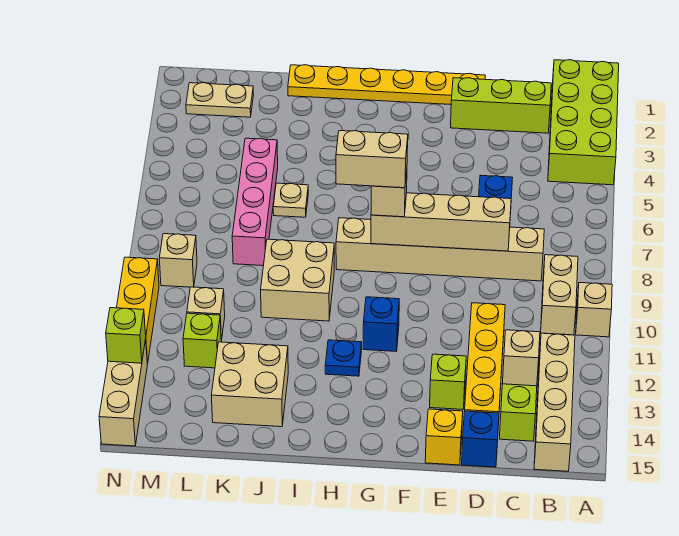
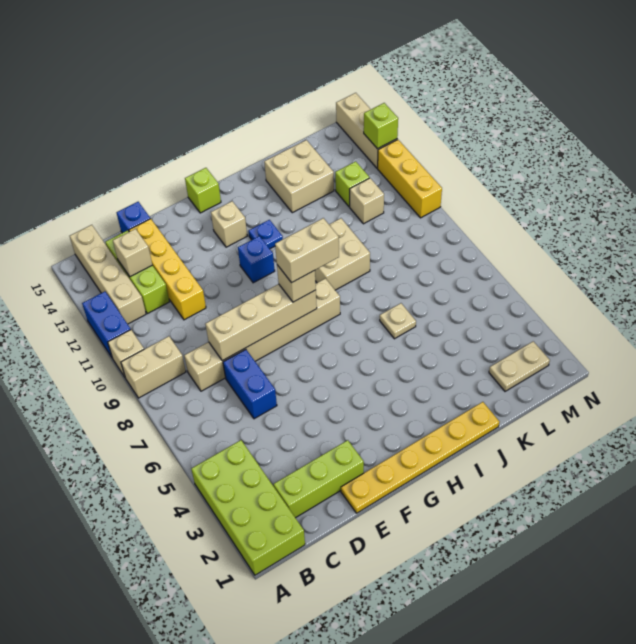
none -> blue 1x2 brick [82,292,131,357]
tan 1x2 brick [541,255,578,335] -> tan 1x2 brick turned to [121,336,186,398]
lime 1x1 brick [430,354,466,409] -> lime 1x1 brick moved to [185,168,221,213]
yellow 1x1 brick [425,409,463,465] -> none
pink 1x4 brick [232,138,278,266] -> none
tan 1x1 brick [159,234,197,287] -> tan 1x1 brick moved to [211,201,247,247]

